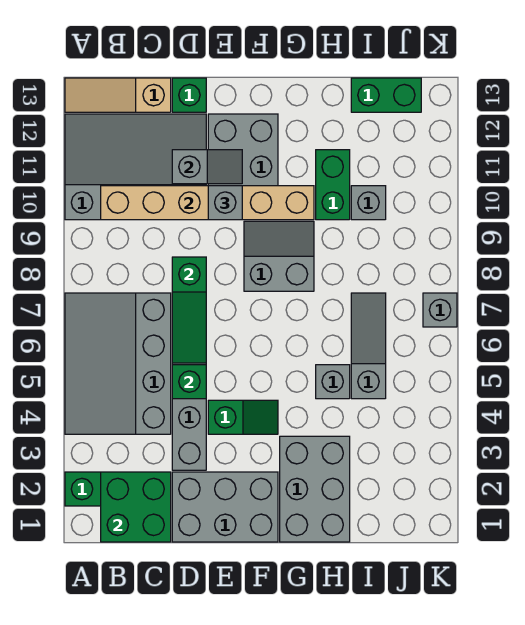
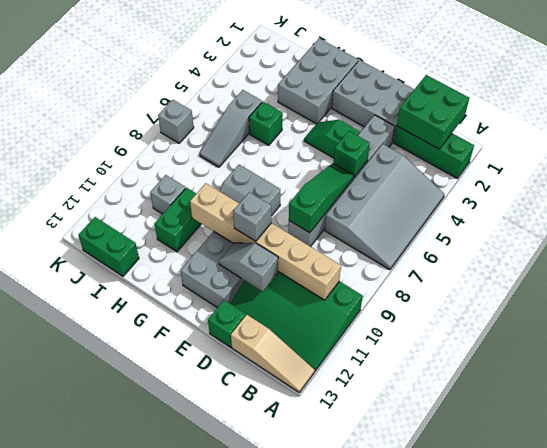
grey 3x4 slope [65,114,206,220] -> green 3x4 slope [230,272,363,371]
grey 1x1 brick [316,365,350,399] -> green 1x1 brick [249,102,283,145]

